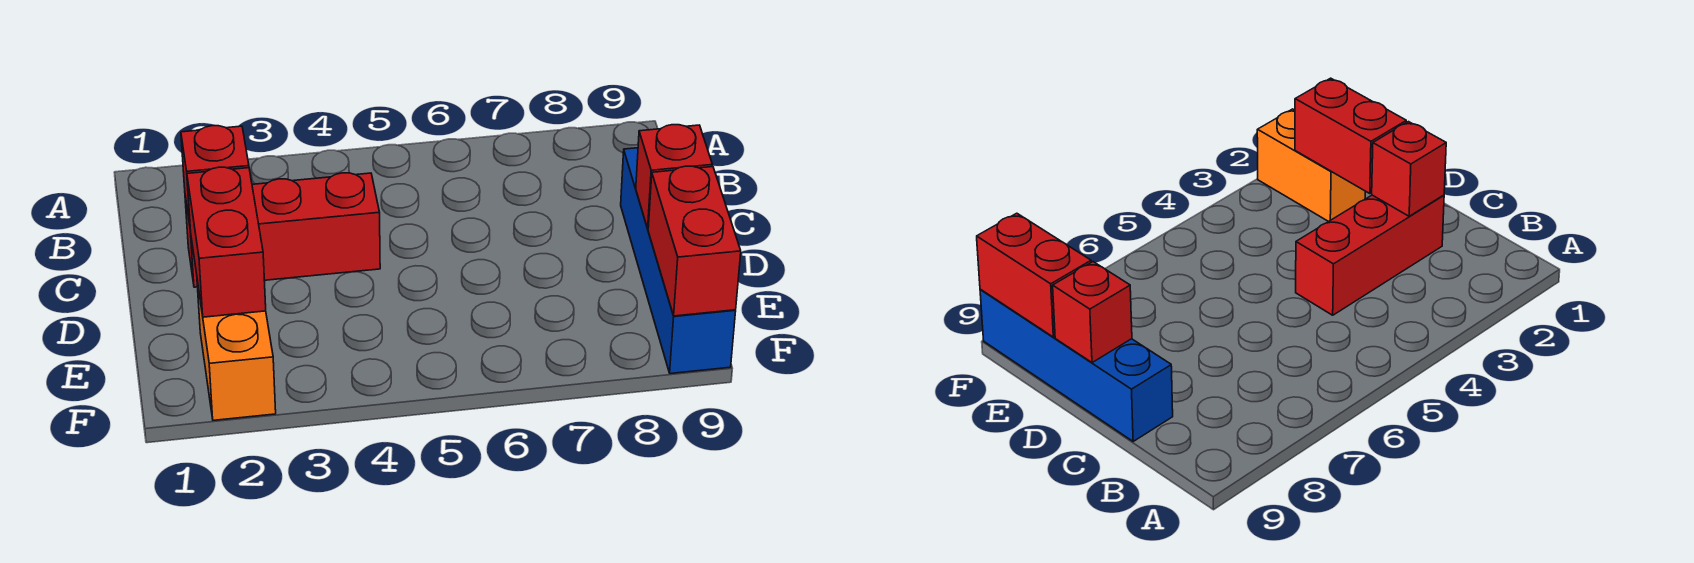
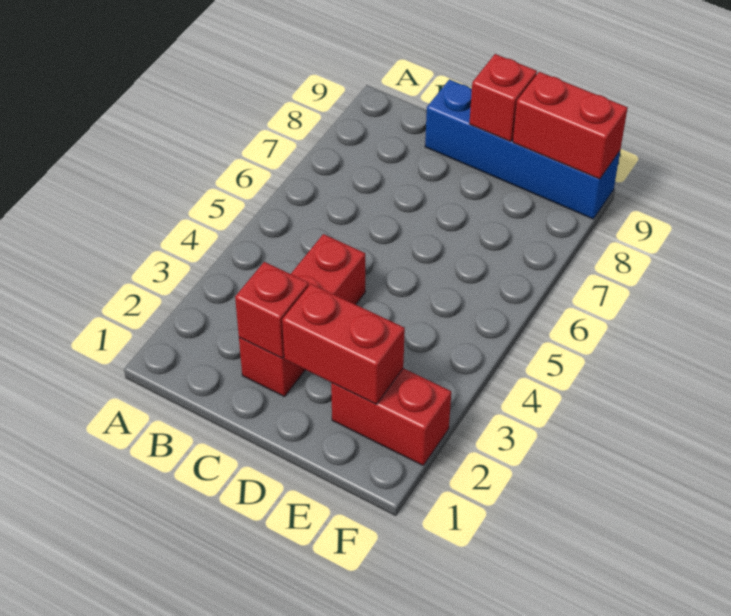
orange 1x2 brick [197,281,276,420] -> red 1x2 brick [331,368,451,465]

